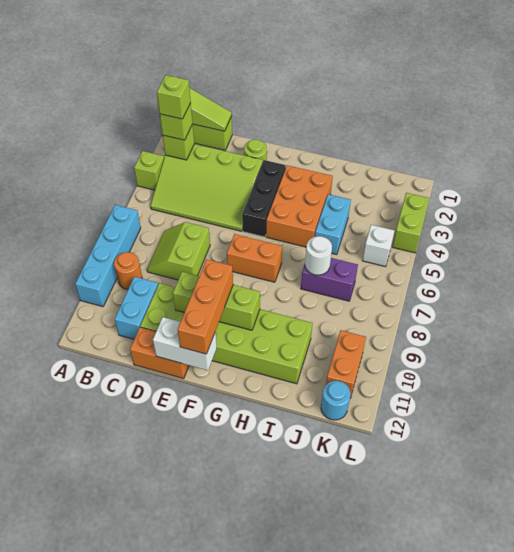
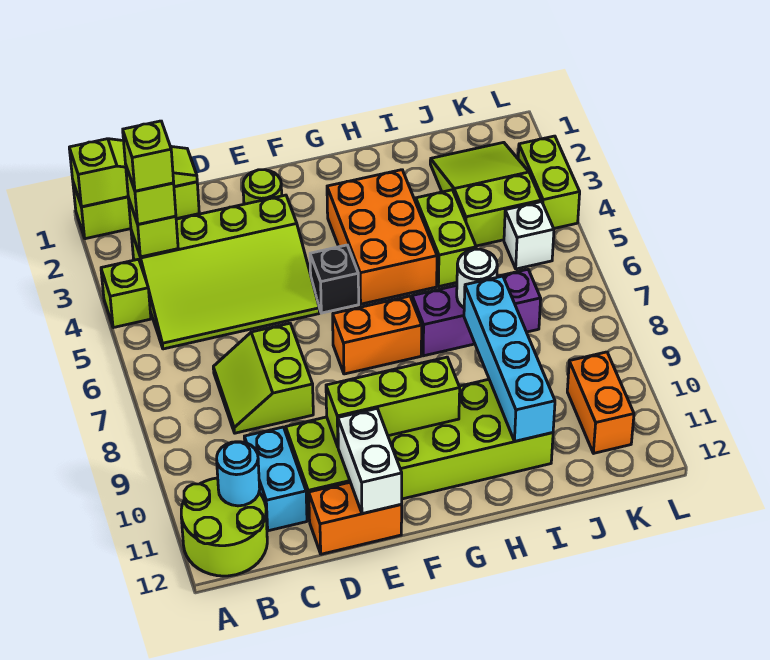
cyan 1x4 brick [75,205,141,307] -> cyan 1x4 brick moved to [464,276,555,441]
none -> lime 2x2 round brick [181,478,267,576]
orange 1x1 round brick [114,252,142,289] -> none
white 1x2 brick [153,317,217,370] -> white 1x2 brick turned to [338,409,402,514]
black 1x3 brick [242,160,286,237] -> black 1x1 brick [310,245,359,313]
orange 1x3 brick [178,259,233,354] -> none
cyan 1x2 brick [315,194,351,255] -> lime 1x2 brick [416,190,476,286]
purple 1x2 brick [301,258,358,301] -> purple 1x3 brick [412,269,541,356]
none -> lime 2x3 slope [430,142,541,246]
cyan 1x1 round brick [321,381,350,420] -> cyan 1x1 round brick moved to [217,442,260,506]

